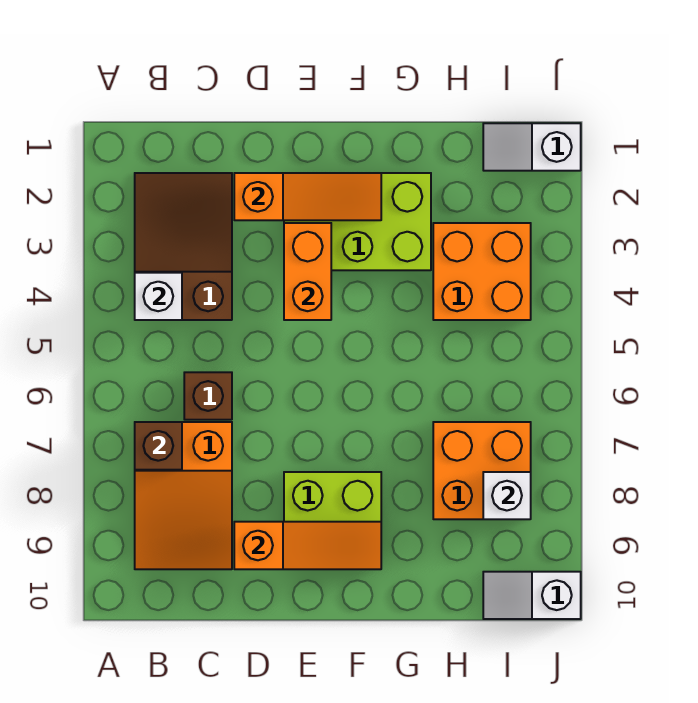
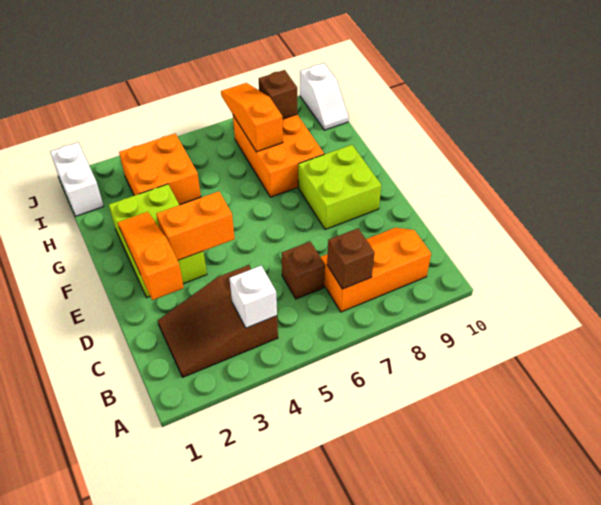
orange 2x3 slope [135,422,232,569] -> orange 2x3 slope turned to [321,228,431,312]
orange 1x3 slope [234,522,381,569] -> orange 1x3 slope moved to [221,83,283,152]
orange 2x2 brick [433,422,531,519] -> orange 2x3 brick [233,115,324,197]
white 1x2 slope [483,123,581,171] -> white 1x2 brick [50,142,104,216]
white 1x1 brick [483,472,531,519] -> brown 1x1 brick [259,70,297,119]

